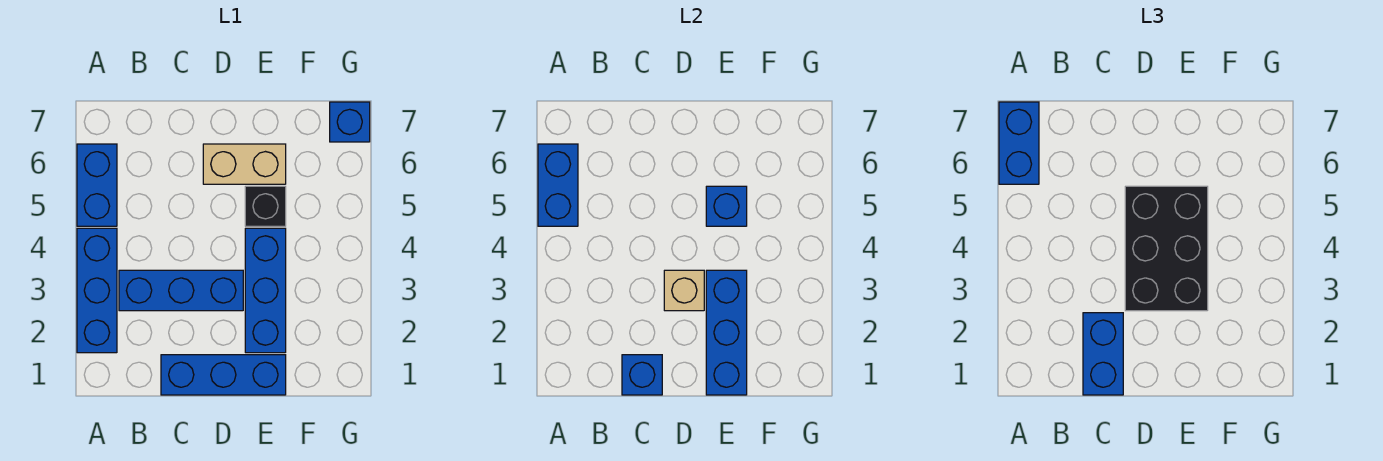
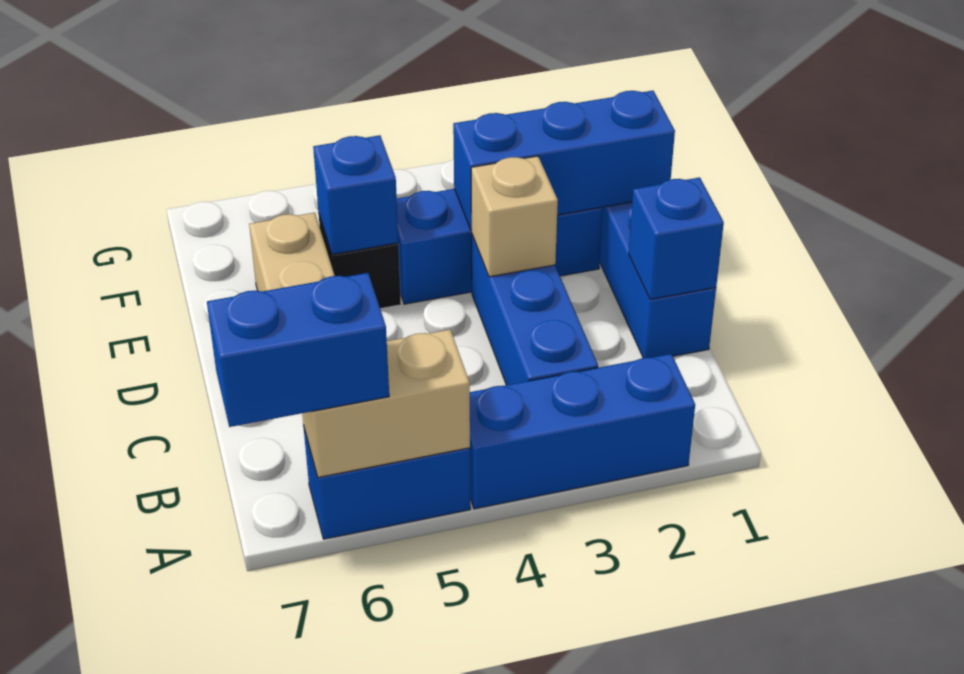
blue 1x2 brick [538,144,578,226] -> tan 1x2 brick [302,330,470,478]
blue 1x2 brick [1083,313,1123,395] -> none
black 2x3 brick [1125,186,1208,311] -> none
blue 1x1 brick [330,102,370,142] -> none

